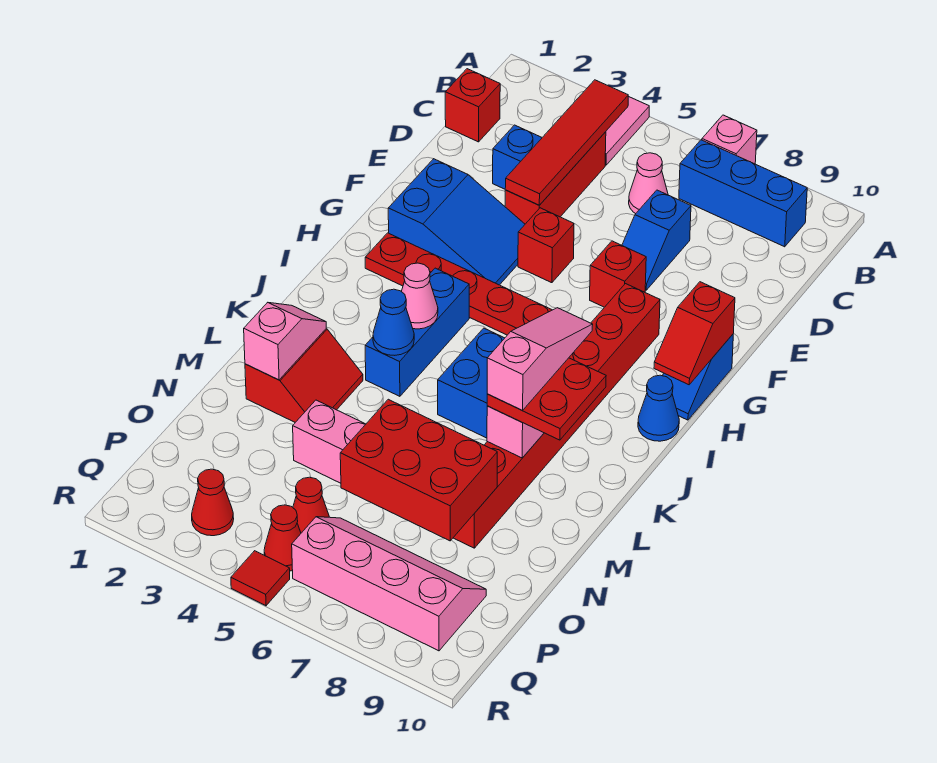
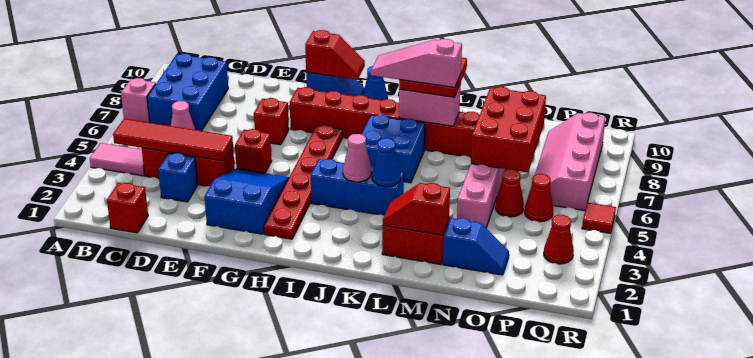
blue 1x3 brick [679,140,807,247] -> blue 2x3 brick [147,54,228,131]
blue 1x2 slope [622,190,691,290] -> blue 1x2 slope moved to [443,218,509,275]
pink 1x2 slope [244,302,326,380] -> red 1x2 slope [383,183,450,235]
red 1x1 cone [264,505,301,571] -> red 1x1 cone moved to [495,169,524,217]

